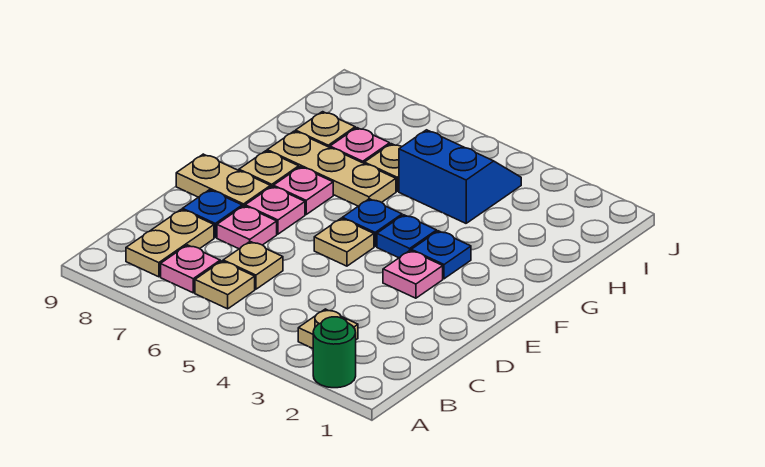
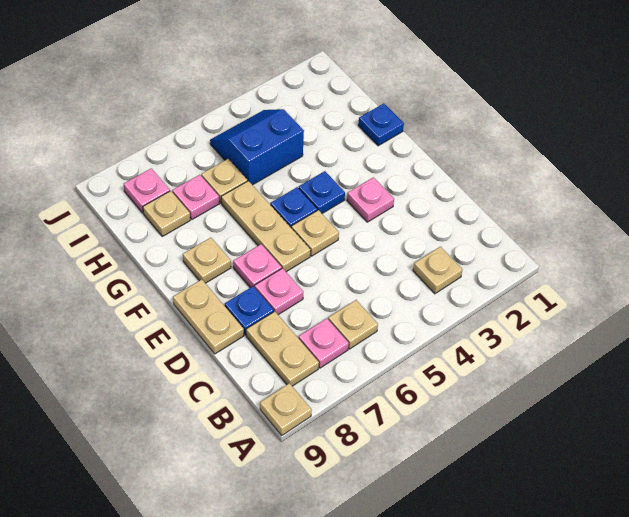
green 1x1 round brick [313,317,356,388] -> none
tan 1x1 plate [223,242,283,289] -> tan 1x1 plate moved to [260,383,312,435]
tan 1x2 plate [176,154,270,207] -> tan 1x2 plate turned to [173,279,244,354]
blue 1x1 plate [411,231,471,279] -> blue 1x1 plate moved to [358,104,404,146]
pink 1x1 plate [273,167,333,214] -> pink 1x1 plate moved to [124,168,170,213]
tan 1x3 plate [267,131,396,206] -> tan 1x3 plate turned to [221,181,311,272]

